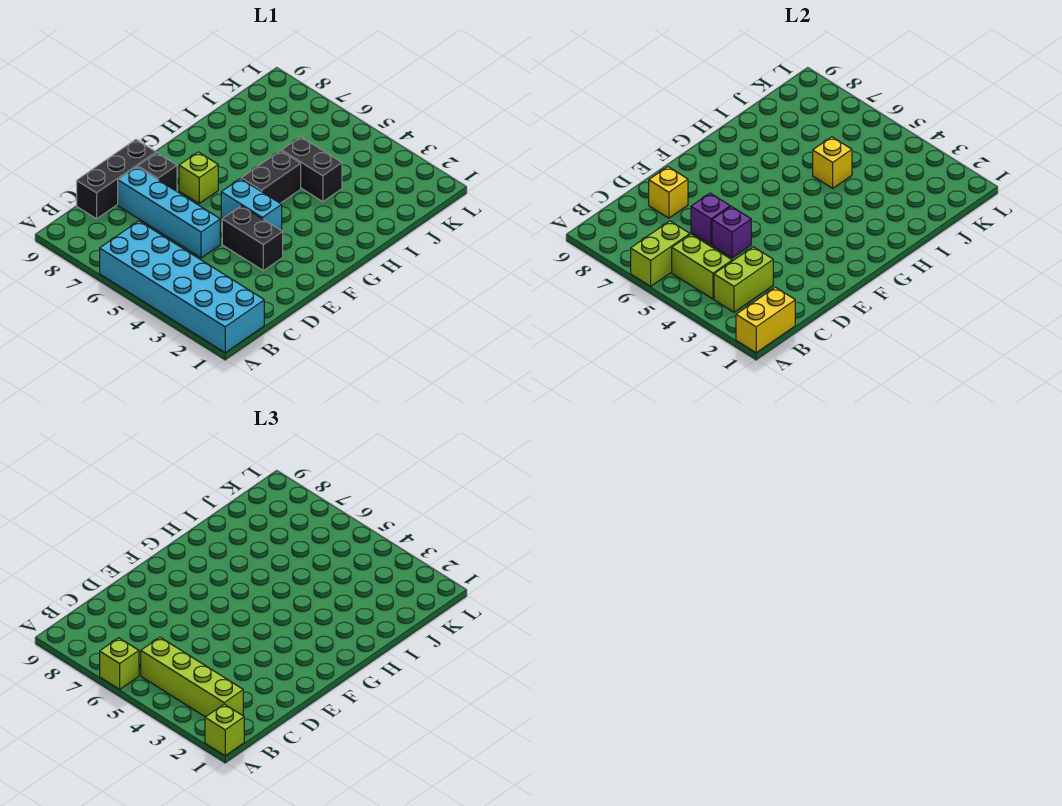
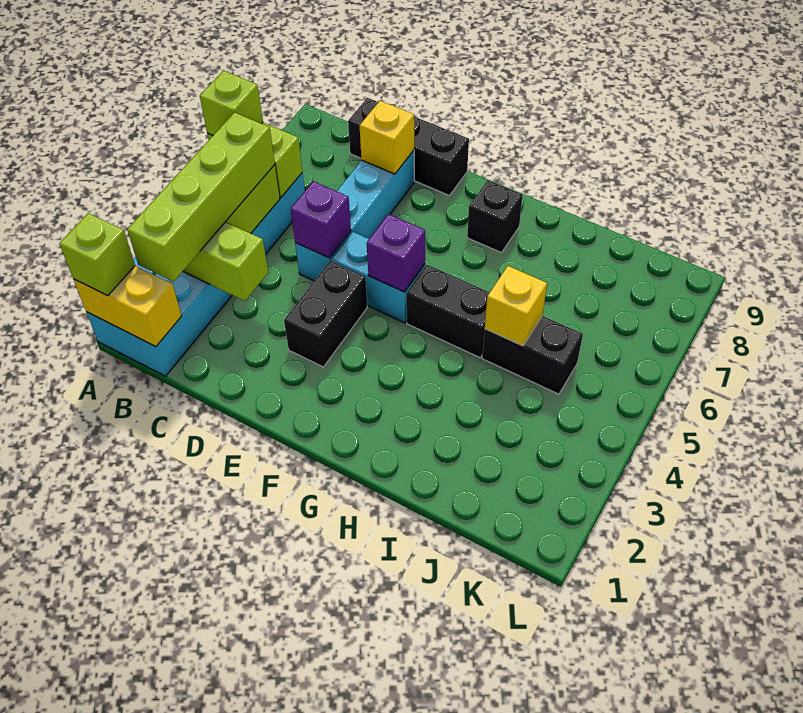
purple 1x1 brick [691,193,730,245] -> purple 1x1 brick moved to [367,214,425,292]
black 1x1 brick [138,153,177,191] -> black 1x1 brick moved to [467,180,523,253]
cyan 1x2 brick [221,179,282,230] -> cyan 1x2 brick turned to [331,232,425,323]
lime 1x1 brick [179,152,218,203] -> none
black 1x2 brick [282,137,342,202] -> black 1x2 brick turned to [482,316,583,394]

